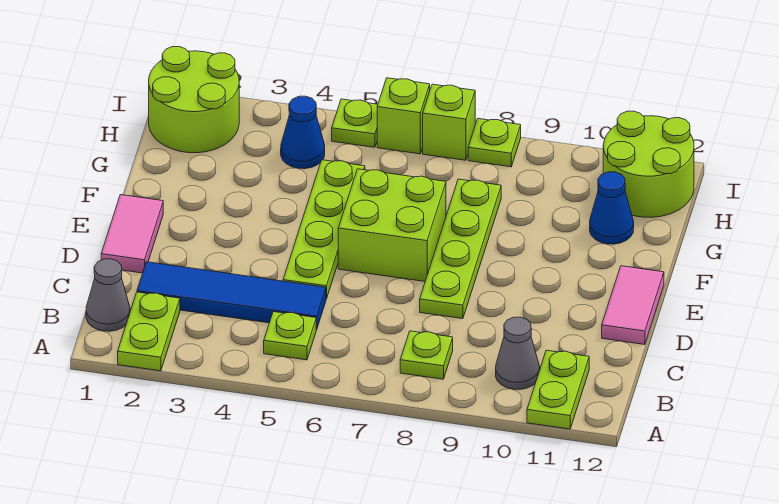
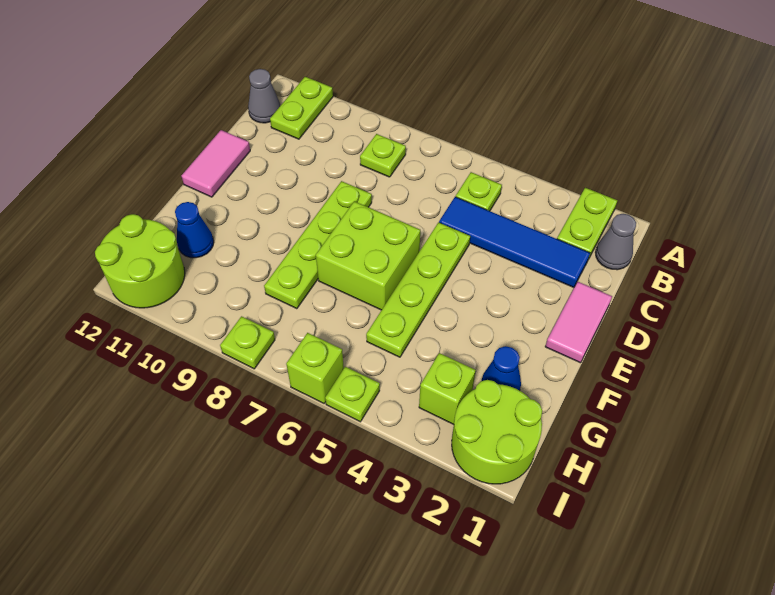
grey 1x1 cone [496,317,540,389] -> grey 1x1 cone moved to [248,69,280,123]
blue 1x1 cone [281,96,325,169] -> blue 1x1 cone moved to [482,346,521,390]
lime 1x1 brick [423,84,475,160] -> lime 1x1 brick moved to [419,353,476,424]

